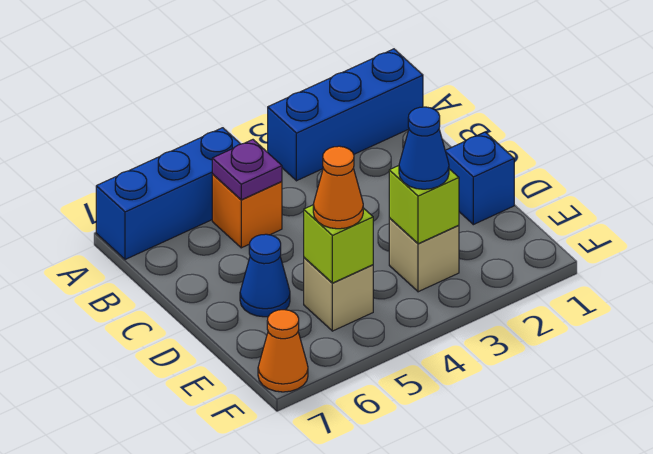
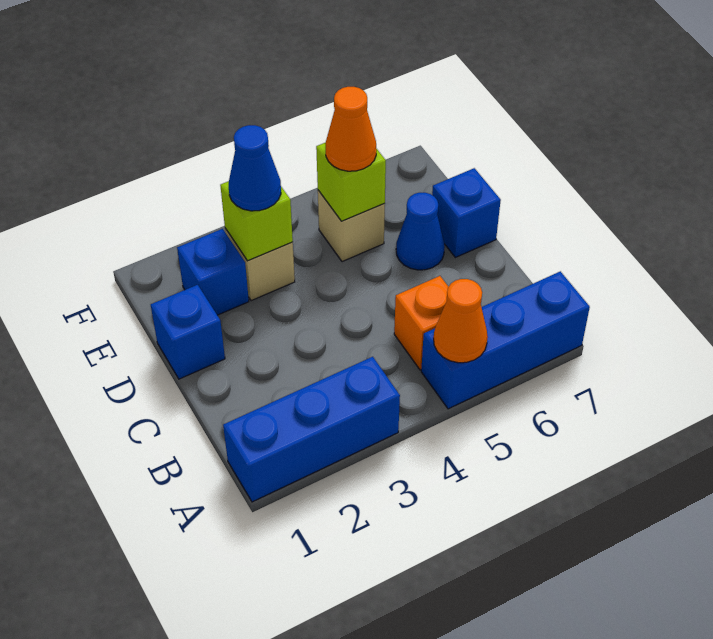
purple 1x1 plate [212,140,282,200] -> none
none -> blue 1x1 brick [432,168,501,257]
none -> blue 1x1 brick [177,229,249,315]
orange 1x1 cone [258,310,308,392] -> orange 1x1 cone moved to [434,279,488,363]

